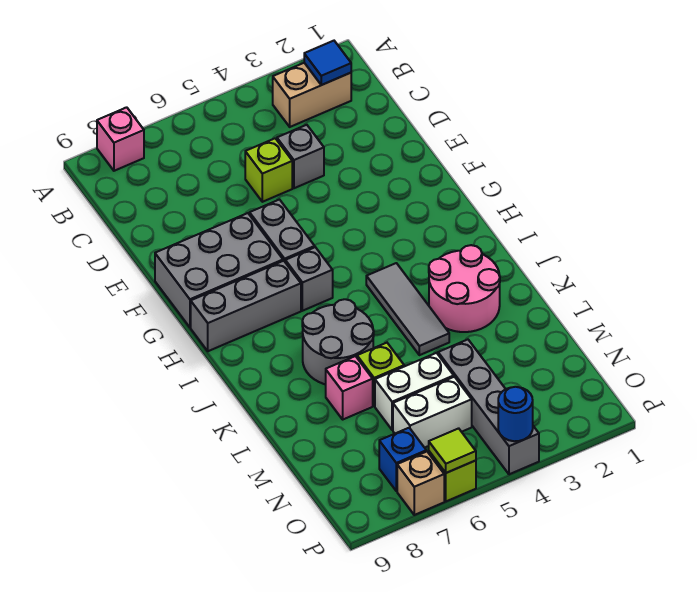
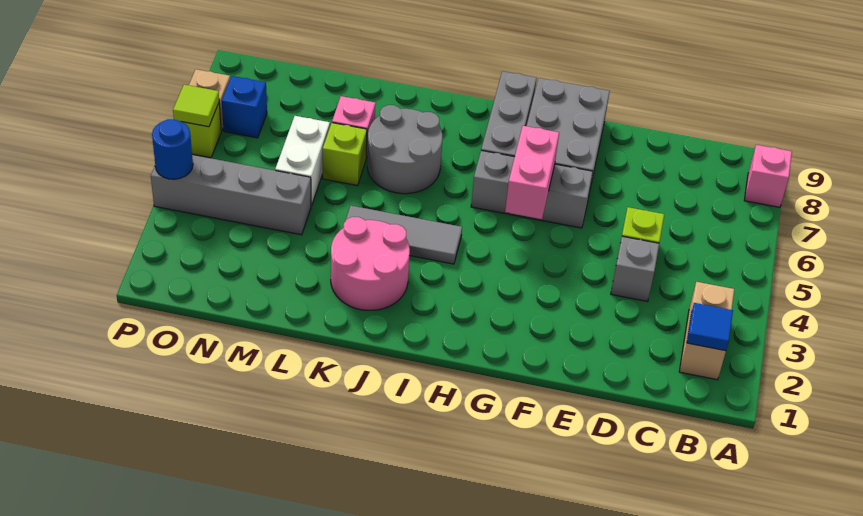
none -> pink 1x2 brick [505,126,559,219]
white 1x2 brick [393,377,472,448] -> none

